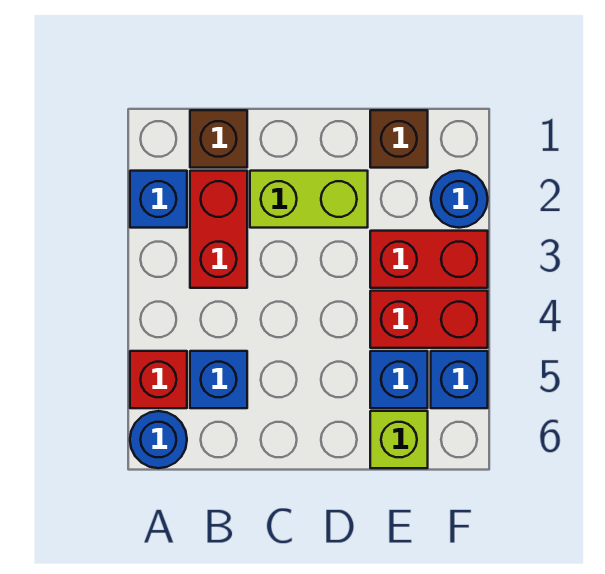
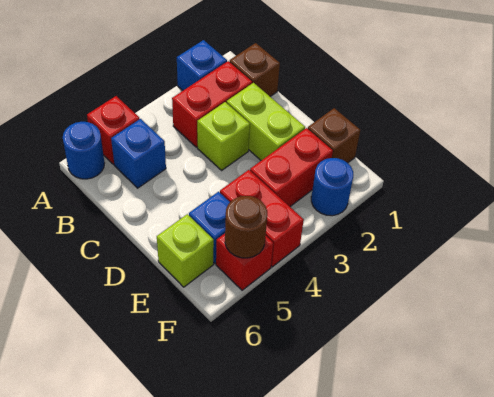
none -> lime 1x1 brick [197,102,250,170]
red 1x2 brick [370,231,488,288] -> red 1x2 brick turned to [250,128,333,206]
blue 1x1 brick [431,351,488,408] -> red 1x1 brick [216,234,273,290]
none -> brown 1x1 round brick [225,196,267,258]

